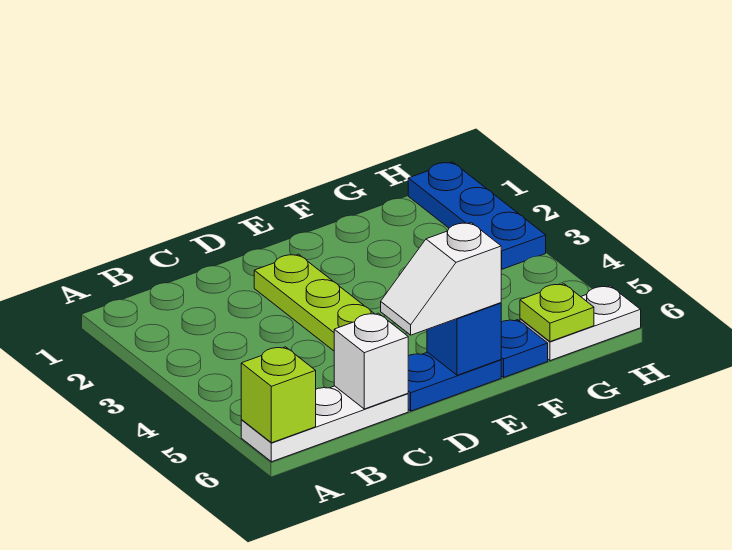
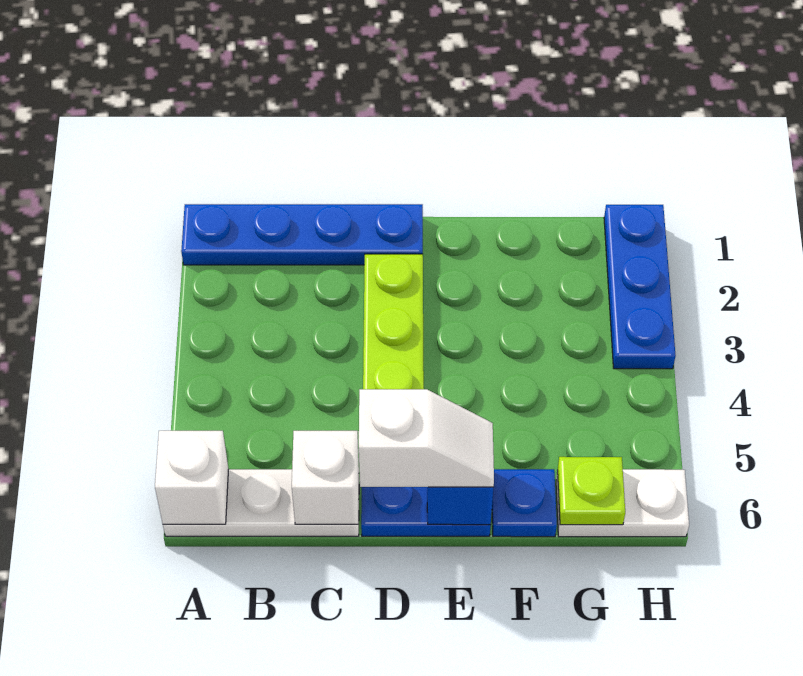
none -> blue 1x4 plate [181,204,423,265]
lime 1x1 brick [241,347,316,443] -> white 1x1 brick [155,431,228,524]
white 1x2 slope [381,223,501,335] -> white 1x2 slope turned to [359,389,494,487]

